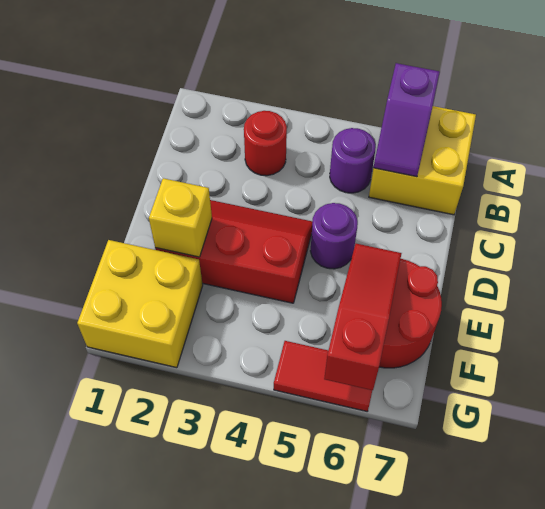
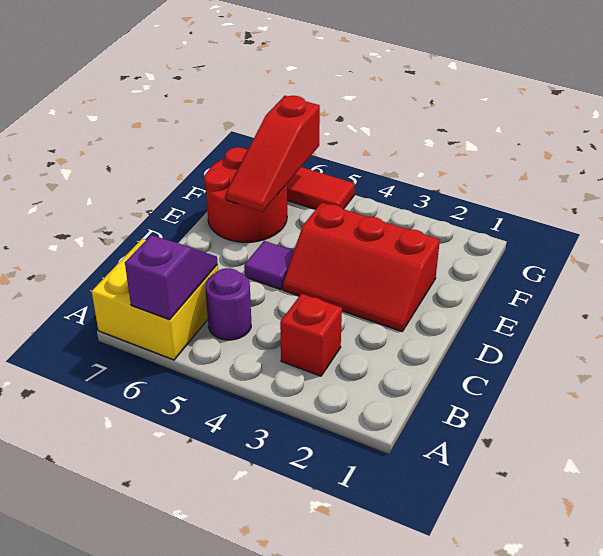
red 1x1 round brick [244,111,287,176] -> red 1x1 brick [280,294,342,376]
purple 1x1 round brick [311,203,358,269] -> purple 1x1 tile [244,241,294,290]
yellow 1x1 brick [149,178,212,257] -> none
yellow 2x2 brick [77,240,203,368] -> none

